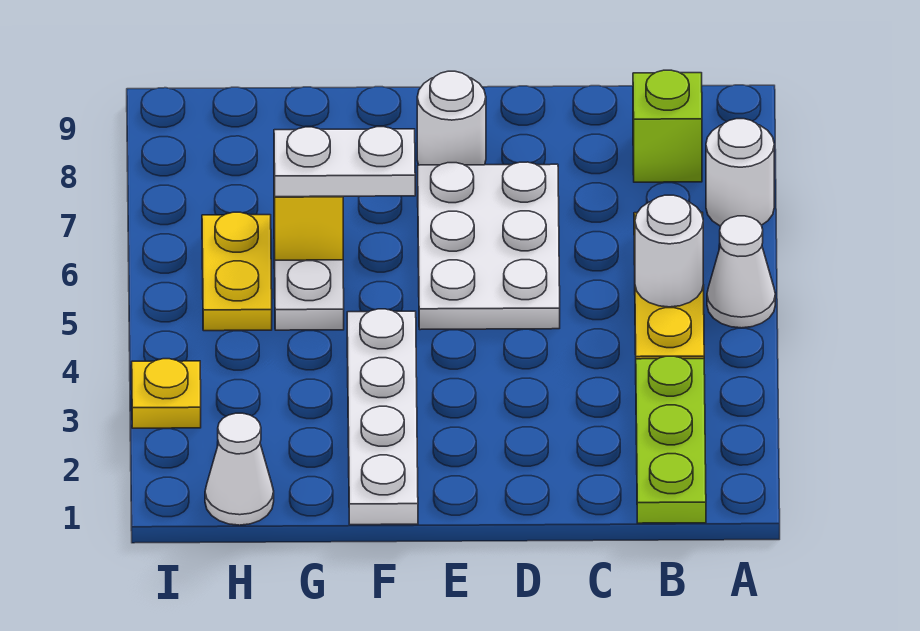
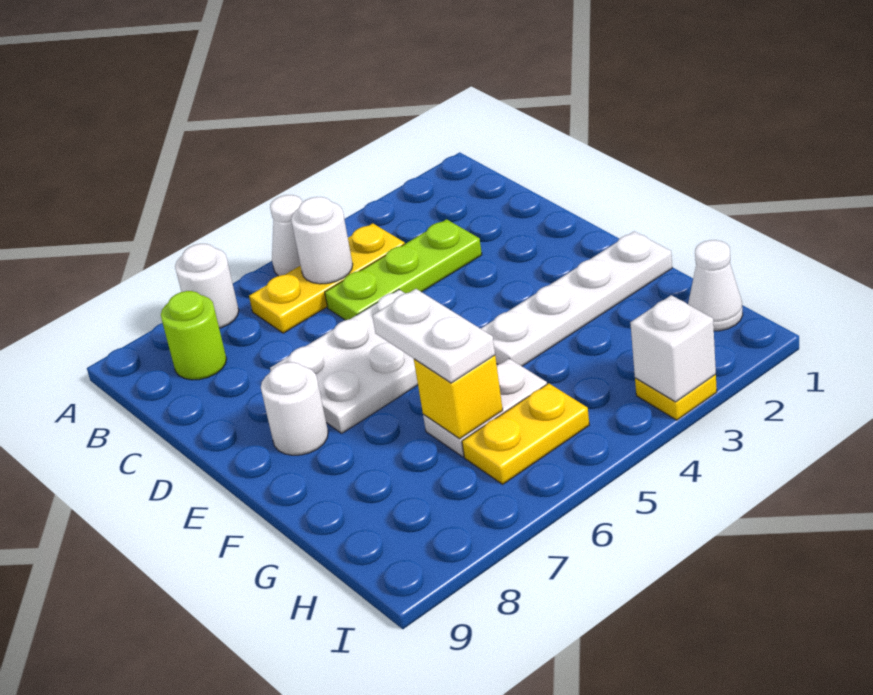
lime 1x3 plate [636,356,706,523] -> lime 1x3 plate moved to [325,219,482,320]
lime 1x1 brick [633,70,702,182] -> lime 1x1 round brick [161,291,227,380]
none -> white 1x1 brick [630,295,716,402]

